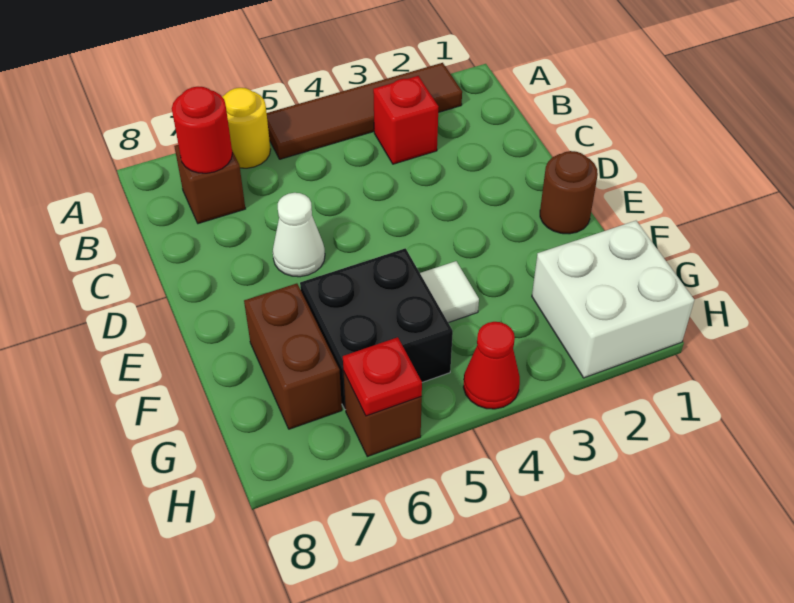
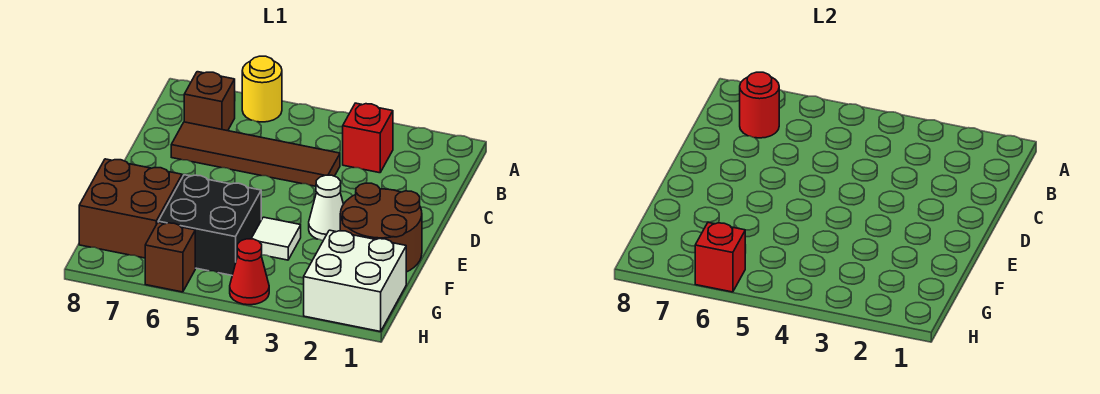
brown 1x4 tile [267,63,462,159] -> brown 1x4 tile moved to [171,122,340,186]
white 1x1 cone [273,193,325,277] -> white 1x1 cone moved to [309,175,343,241]
brown 1x1 round brick [540,151,598,234] -> brown 2x2 round brick [340,183,422,272]
brown 1x2 brick [244,283,342,429] -> brown 2x2 brick [79,159,182,258]
red 1x1 plate [343,337,422,416] -> red 1x1 brick [695,223,745,292]

